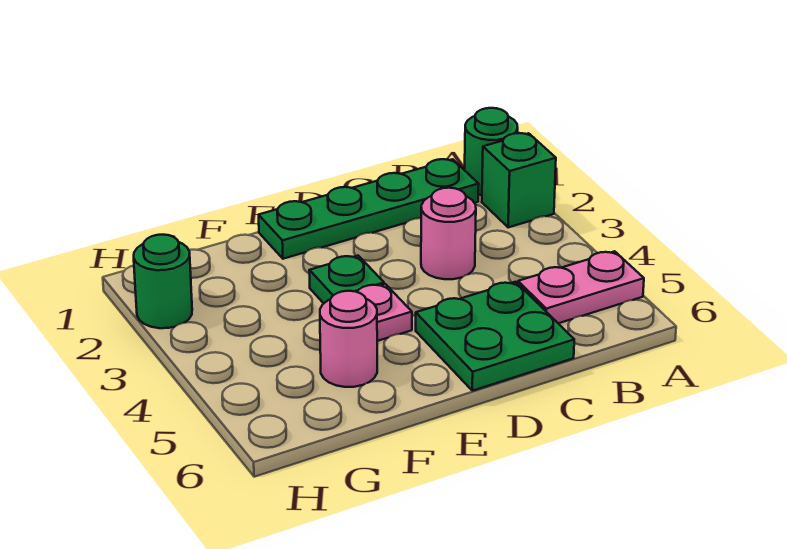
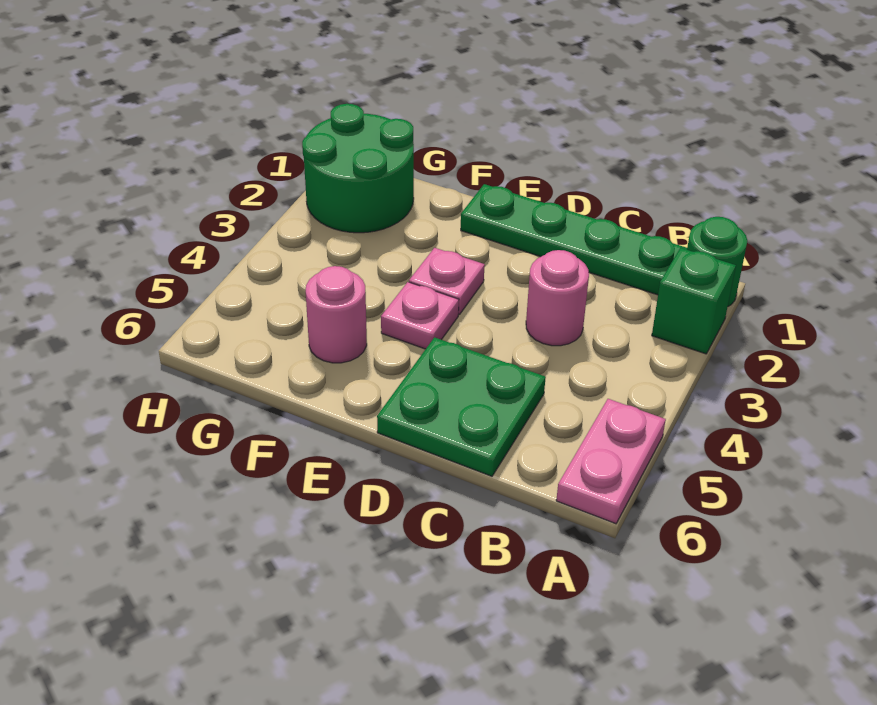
pink 1x2 plate [518,251,644,323] -> pink 1x2 plate turned to [556,399,666,524]
green 1x1 plate [309,256,384,303] -> pink 1x1 plate [409,248,485,315]
green 1x1 round brick [134,235,192,328] -> green 2x2 round brick [302,104,414,233]

